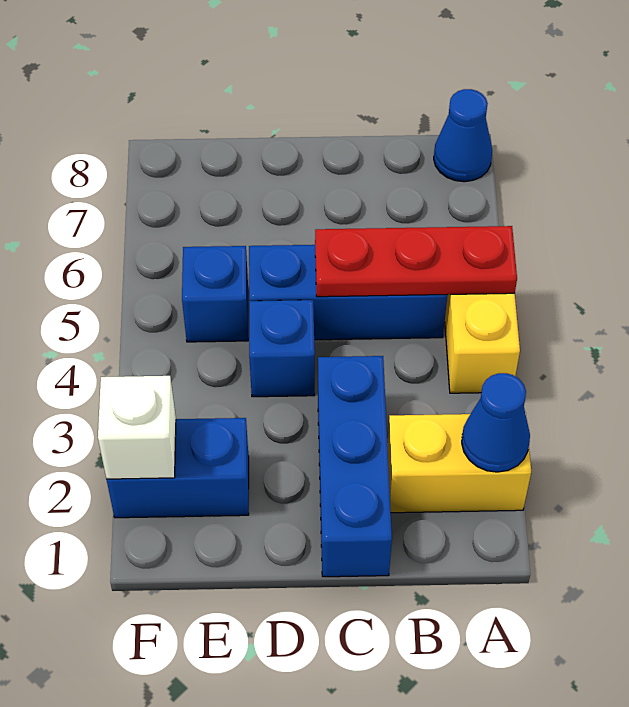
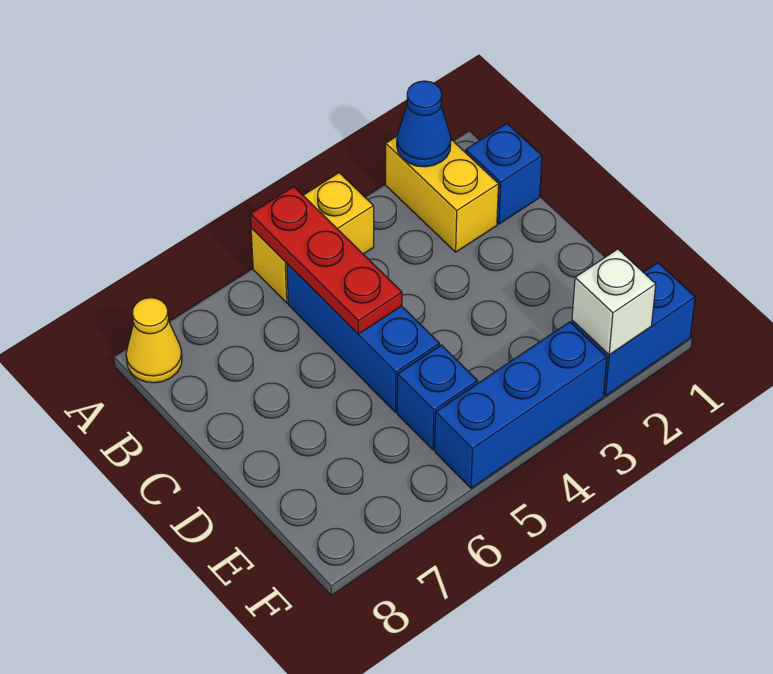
blue 1x1 cone [434,89,492,182] -> yellow 1x1 cone [126,298,182,383]
blue 1x3 brick [318,356,392,577] -> blue 1x3 brick moved to [435,322,607,488]
blue 1x1 brick [249,300,315,397] -> blue 1x1 brick moved to [466,124,542,224]
blue 1x2 brick [107,418,249,518] -> blue 1x2 brick turned to [572,263,695,396]

